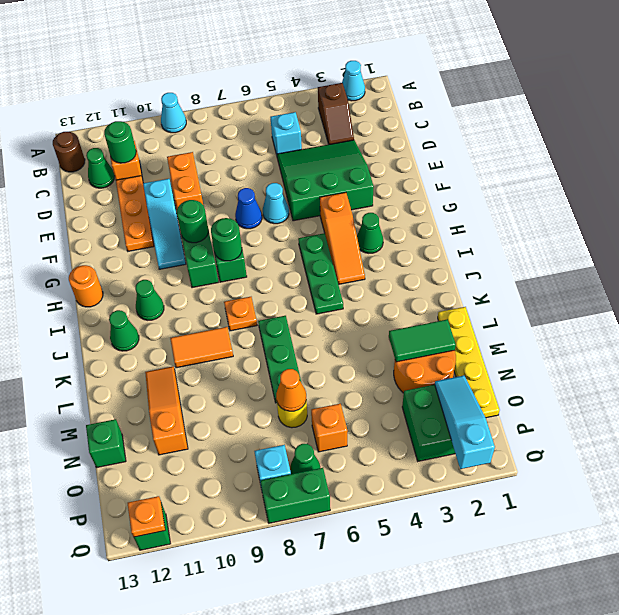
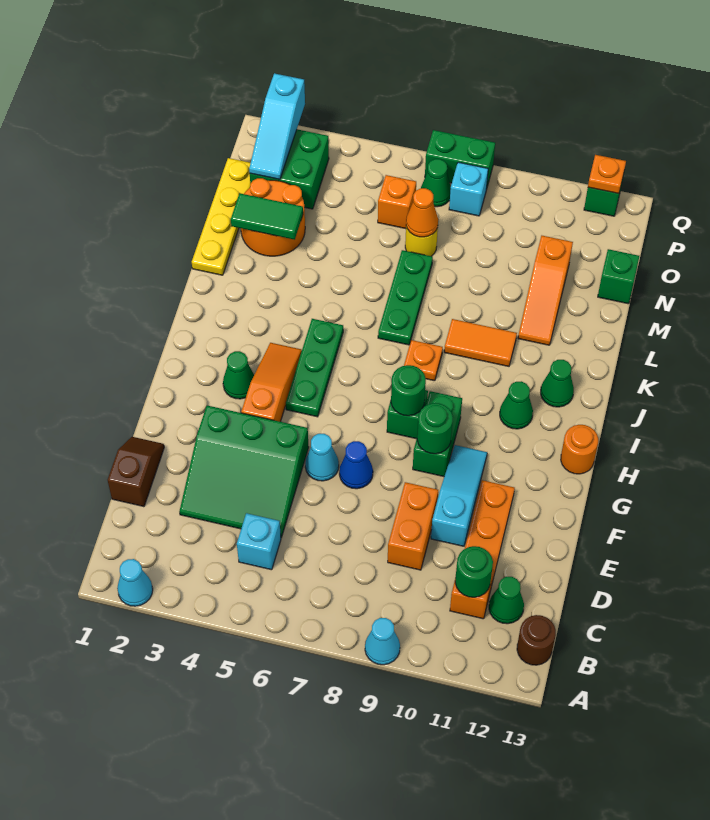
brown 1x2 slope [318,83,354,144] -> brown 1x2 slope moved to [108,437,164,507]

